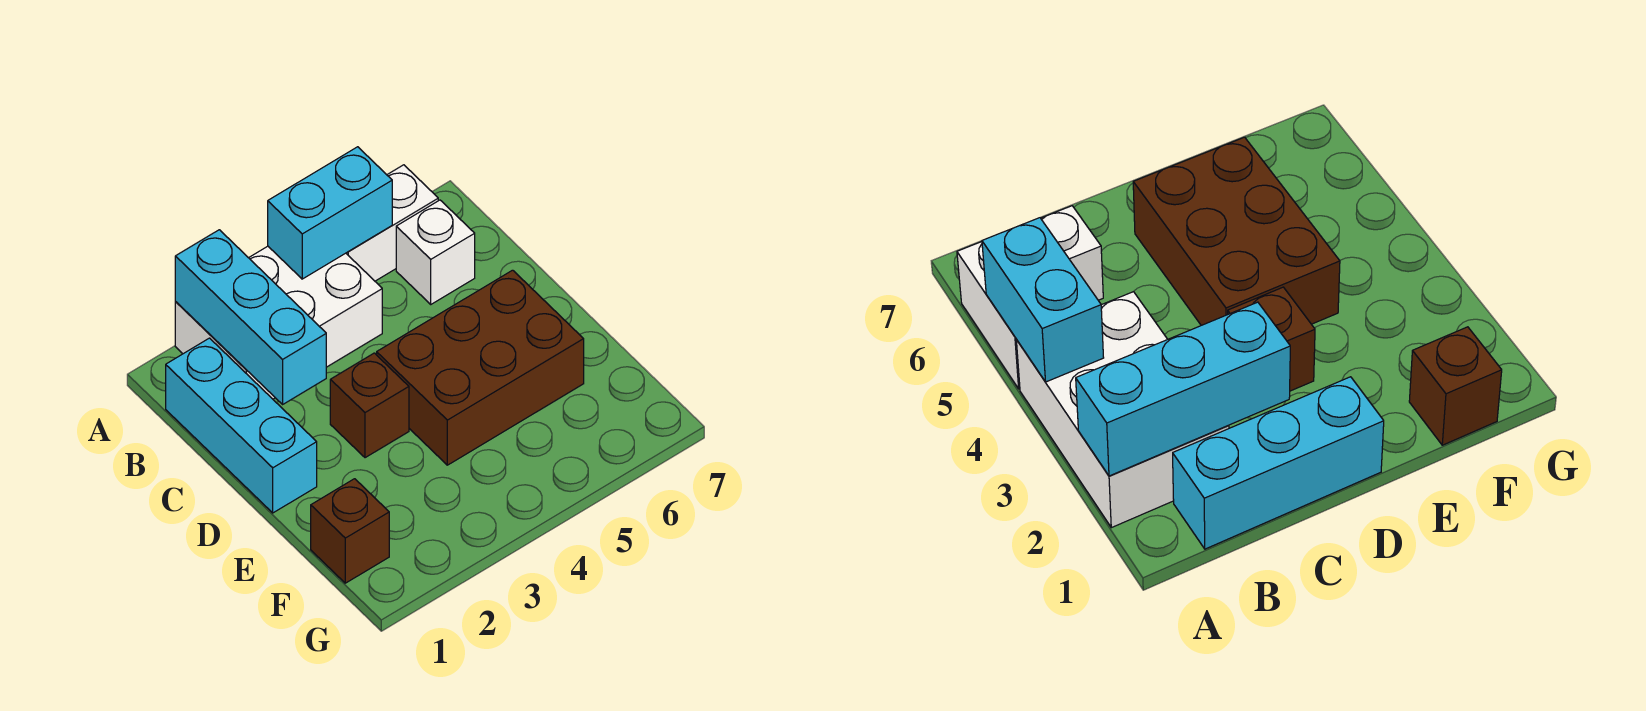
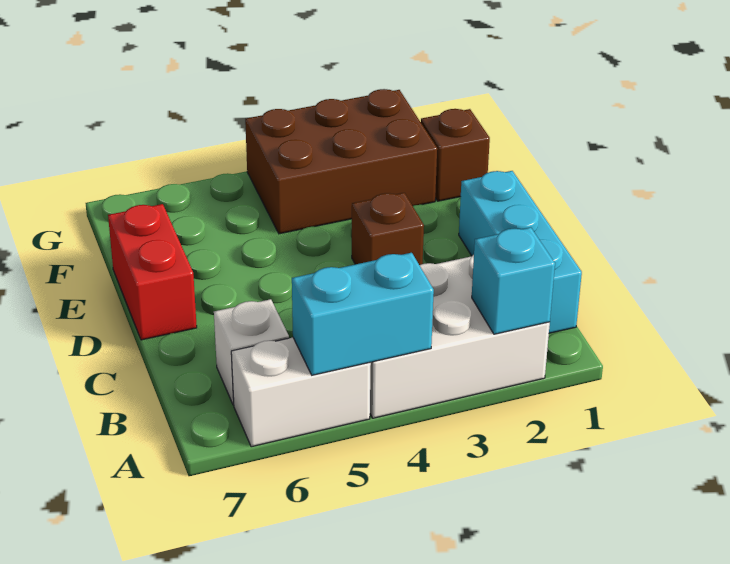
cyan 1x3 brick [175,230,326,404] -> cyan 1x1 brick [472,227,555,334]
brown 2x3 brick [377,270,584,465] -> brown 2x3 brick moved to [245,89,437,234]
none -> red 1x2 brick [108,204,197,340]

